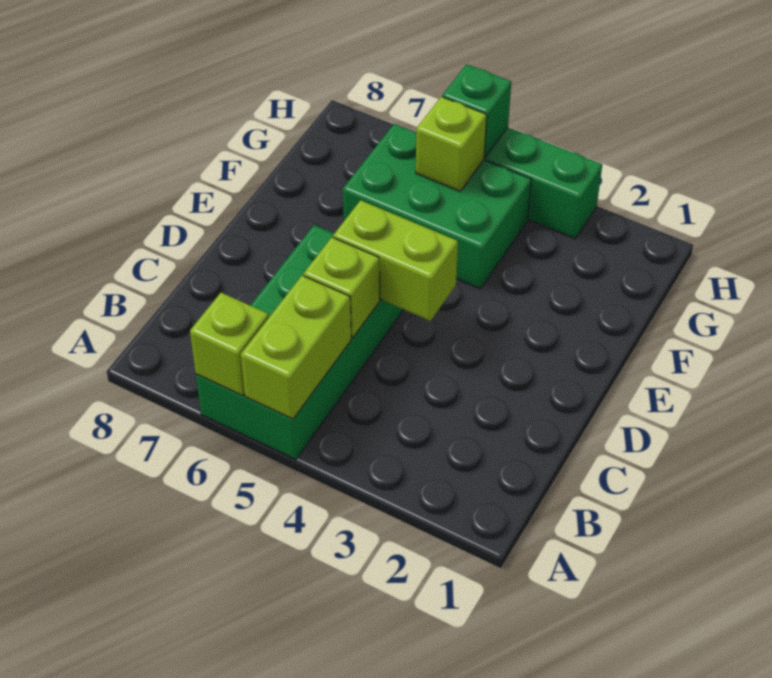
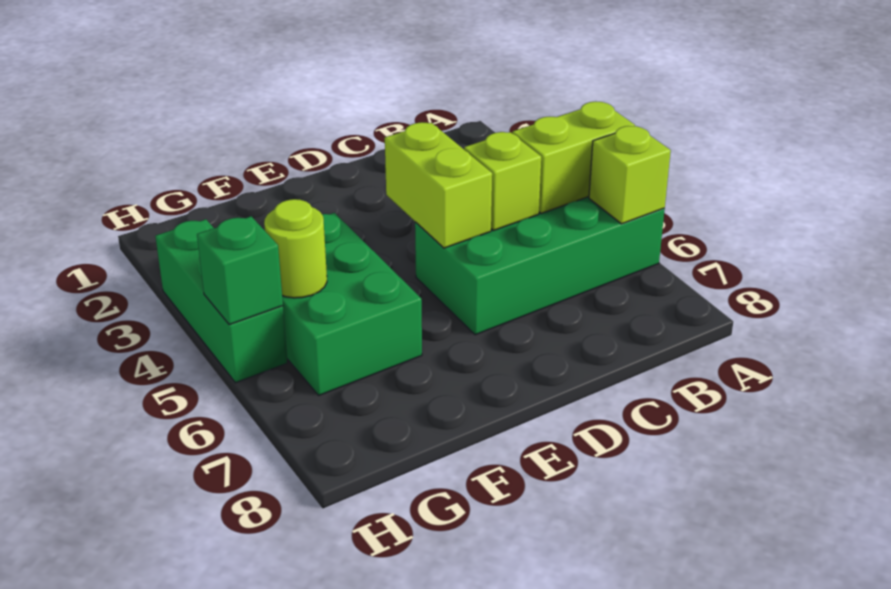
lime 1x1 brick [416,97,487,191] -> lime 1x1 round brick [264,199,327,298]

